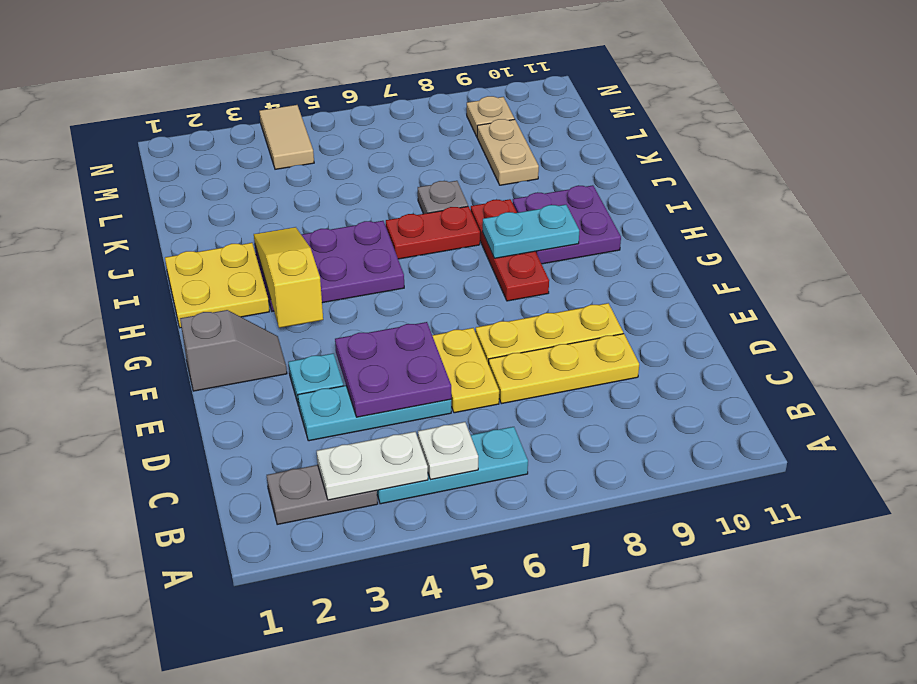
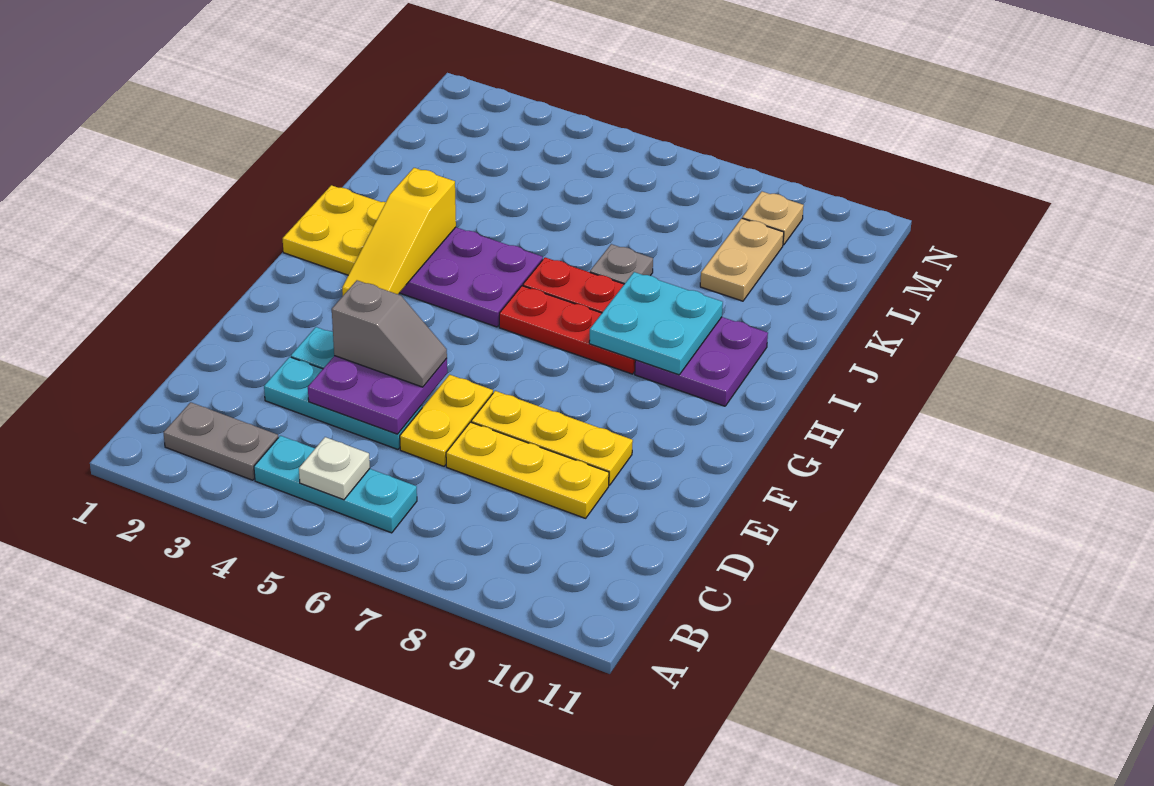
white 1x2 plate [317,432,428,500] -> none
grey 1x2 slope [180,310,287,391] -> grey 1x2 slope moved to [332,280,447,387]
yellow 1x3 slope [254,227,323,328] -> yellow 1x3 slope turned to [342,168,456,295]
red 1x3 plate [471,199,549,301] -> red 1x3 plate turned to [499,286,635,374]
cyan 1x2 plate [483,205,579,258] -> cyan 2x2 plate [589,272,723,375]
tan 1x2 tile [259,105,314,169] -> none

